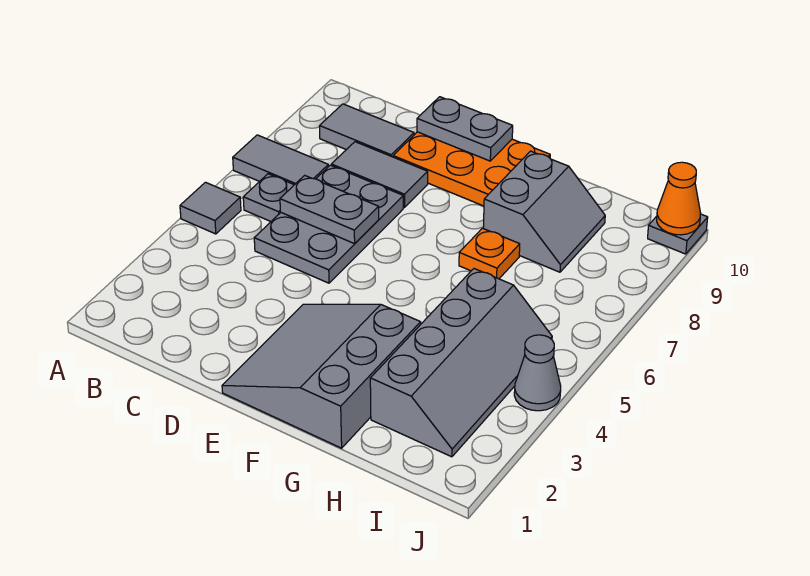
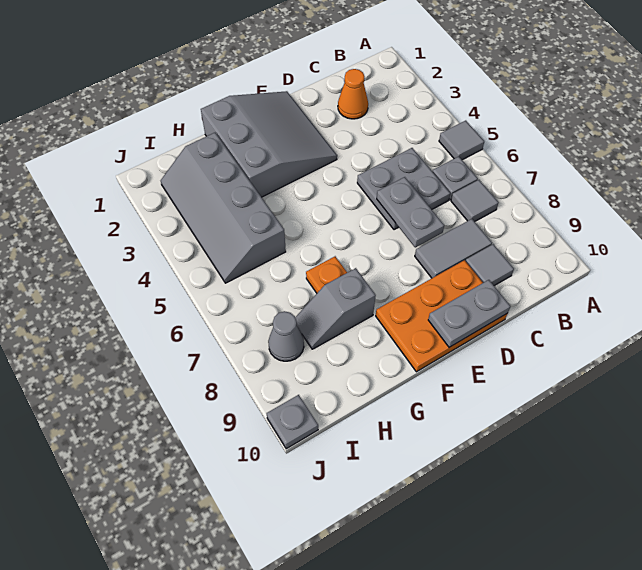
grey 1x2 tile [233,135,328,185] -> grey 1x1 tile [451,180,499,222]
grey 1x2 tile [320,104,414,157] -> grey 1x1 tile [466,244,514,286]
grey 2x3 plate [254,165,403,283] -> grey 2x2 plate [357,148,450,230]
grey 1x2 plate [280,175,379,244] -> grey 1x2 plate turned to [377,177,444,248]
grey 2x2 slope [483,151,605,272] -> grey 1x2 slope [295,268,376,349]
grey 1x1 cone [514,335,561,411] -> grey 1x1 cone moved to [268,311,304,361]
orange 1x1 cone [657,162,700,235] -> orange 1x1 cone moved to [338,69,368,119]

